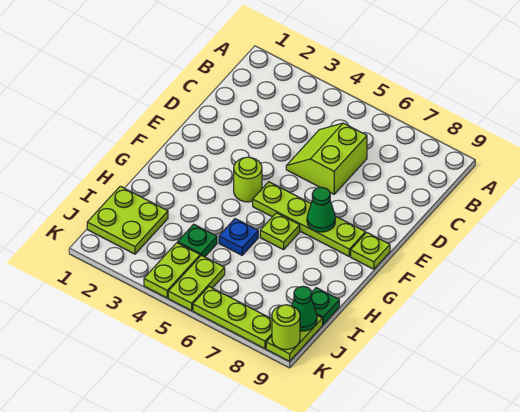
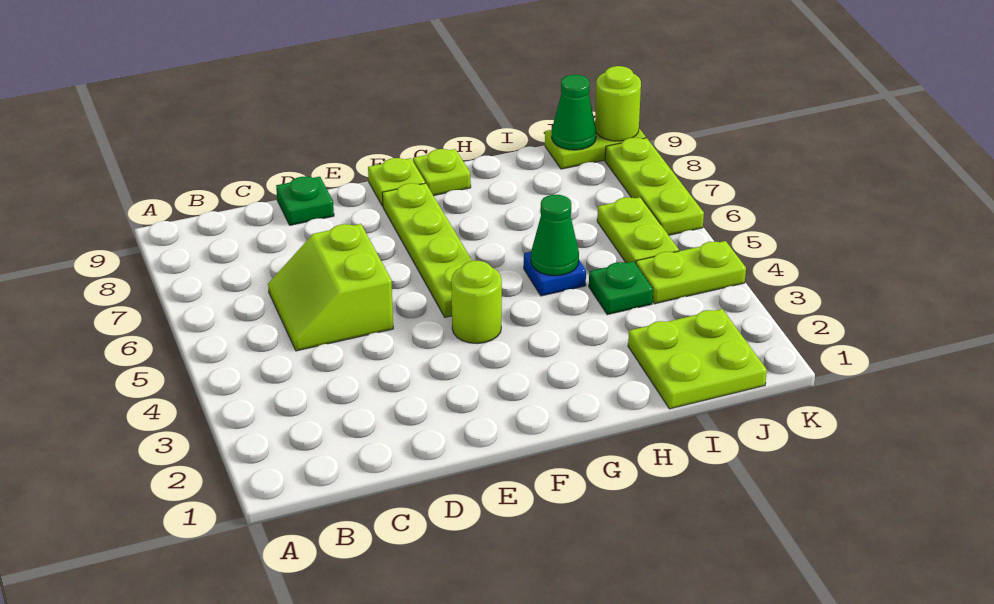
lime 2x2 slope [286,123,367,194] -> lime 2x2 slope turned to [268,224,393,351]
green 1x1 cone [307,187,335,232] -> green 1x1 cone moved to [531,195,579,276]
lime 1x1 plate [260,213,300,250] -> lime 1x1 plate moved to [413,149,471,196]
green 1x1 plate [311,288,339,324] -> green 1x1 plate moved to [276,177,334,225]
lime 1x2 plate [168,255,225,311] -> lime 1x2 plate turned to [597,197,679,264]

